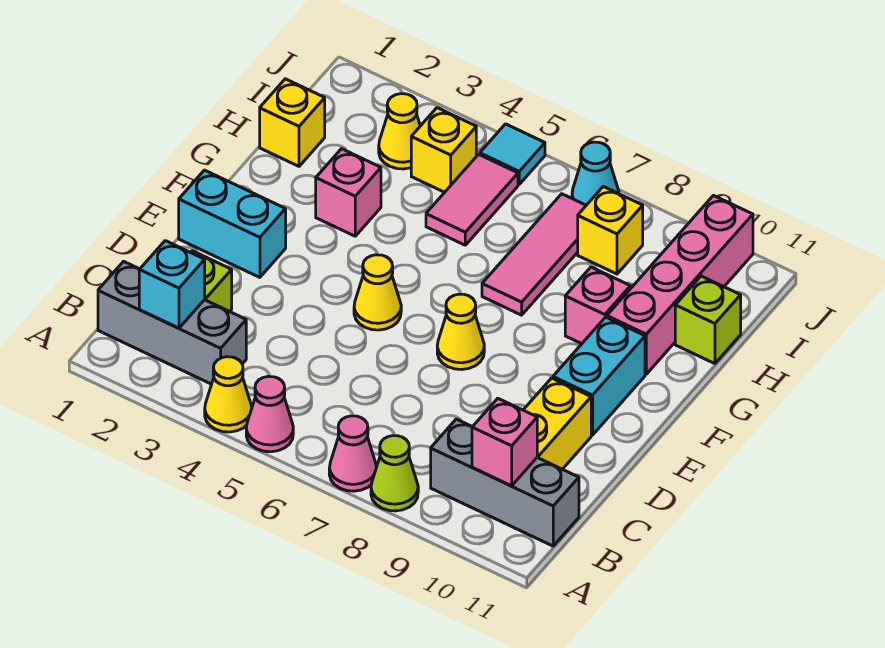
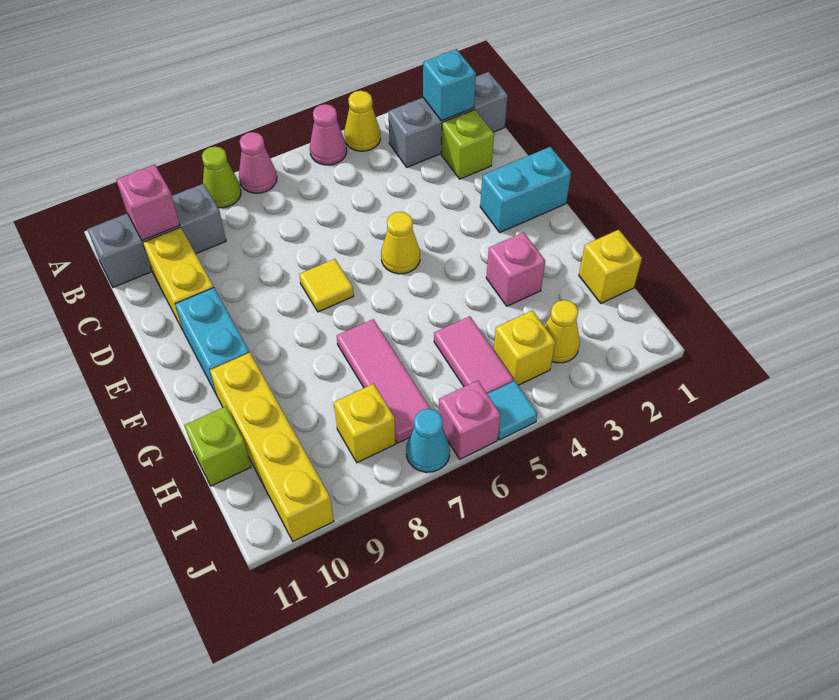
yellow 1x1 cone [437,294,484,370] -> yellow 1x1 tile [299,259,354,312]
pink 1x1 brick [565,267,631,344] -> pink 1x1 brick moved to [439,380,501,459]
pink 1x4 brick [607,196,753,374] -> yellow 1x4 brick [210,353,334,541]

